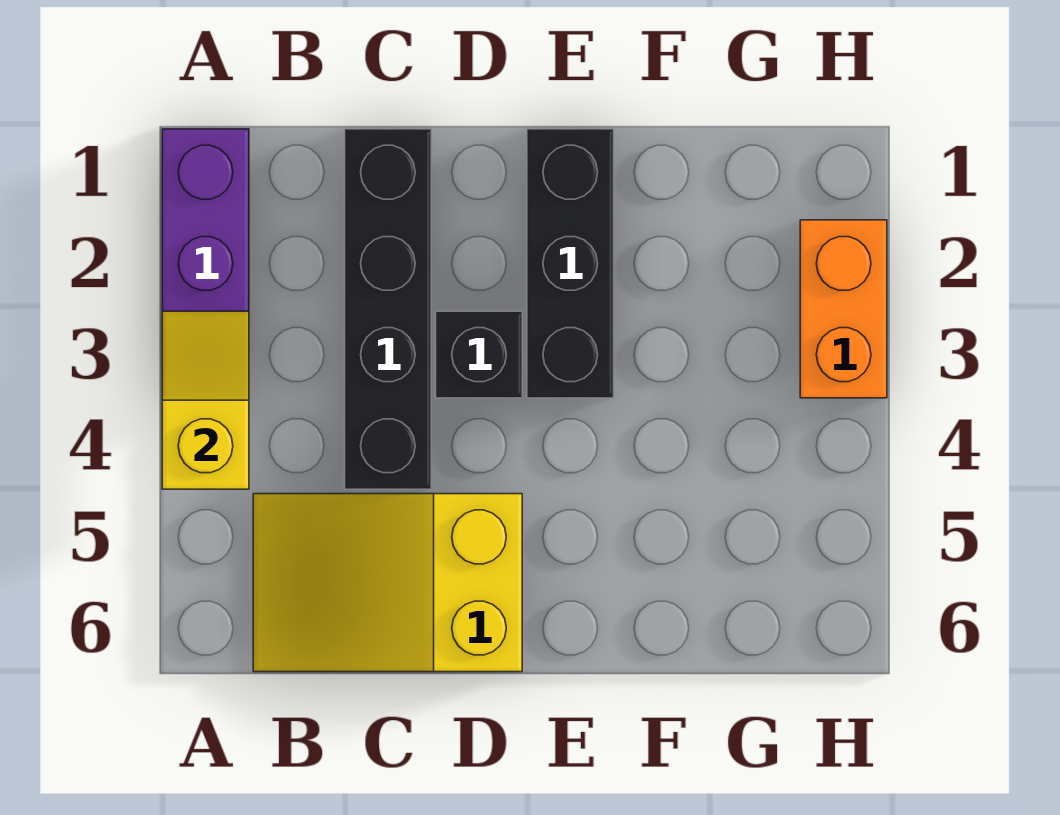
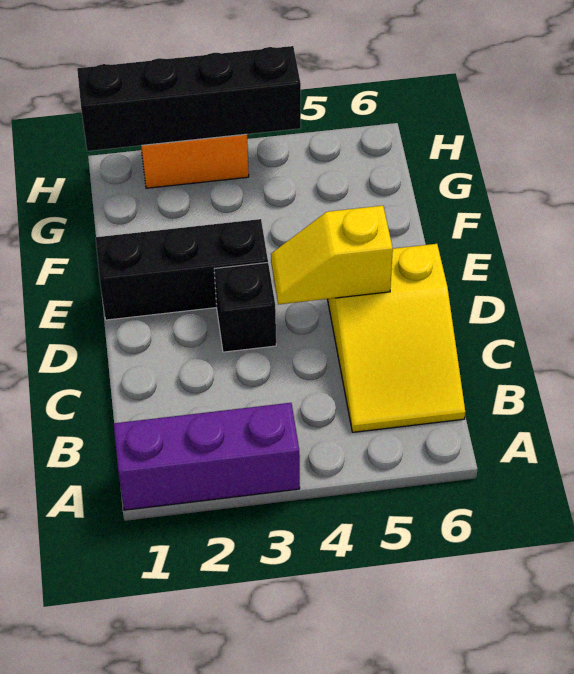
yellow 1x2 slope [162,311,249,489] -> yellow 1x2 slope moved to [271,206,393,304]
black 1x4 brick [345,129,431,489] -> black 1x4 brick moved to [77,46,301,151]

